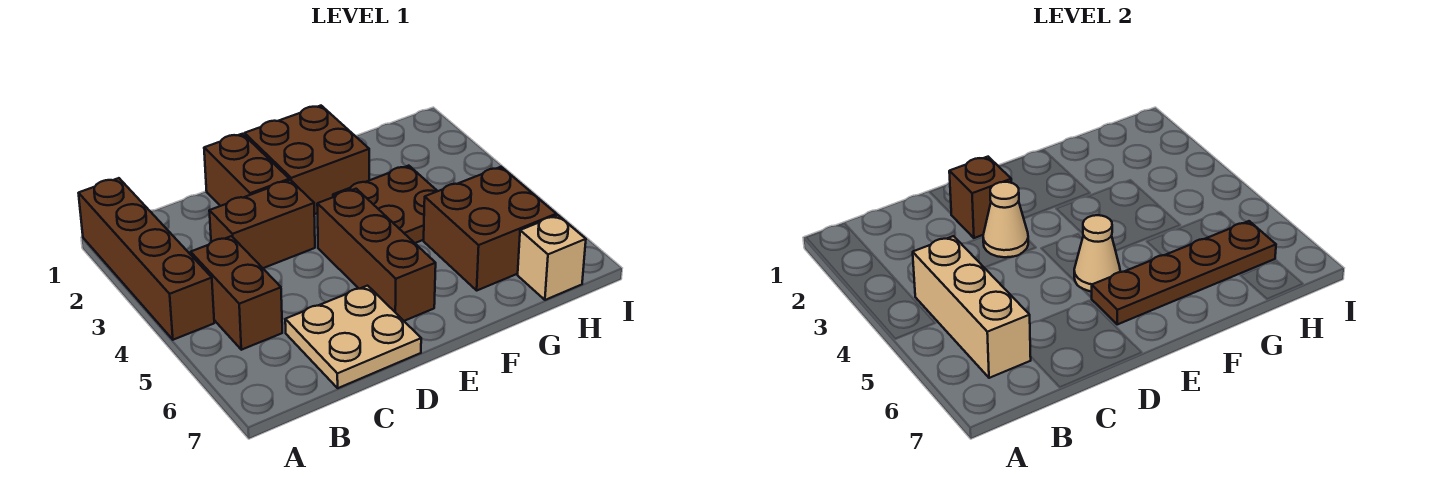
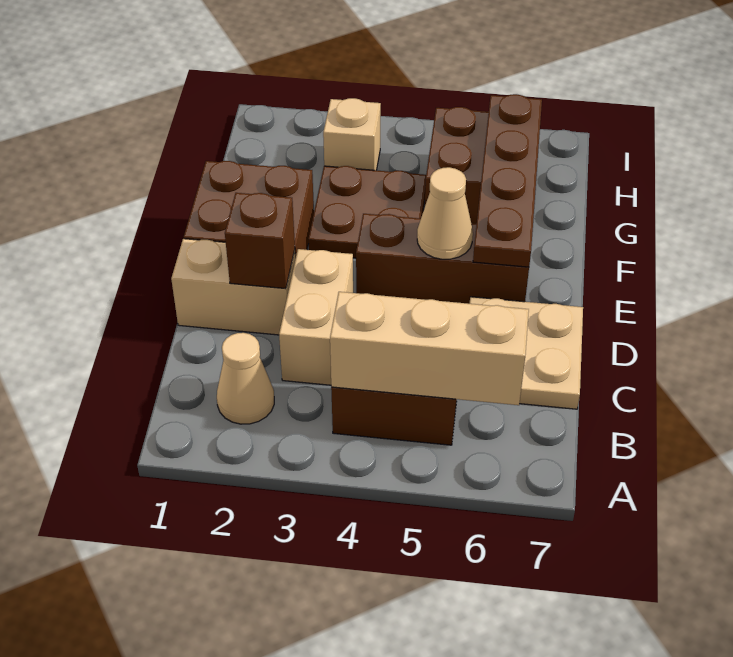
brown 1x4 brick [79,178,214,340] -> none
brown 1x2 brick [209,180,315,268] -> tan 1x2 brick [279,249,353,385]
brown 1x2 brick [204,134,289,206] -> tan 1x2 brick [171,239,295,335]
tan 1x1 cone [983,182,1028,257] -> tan 1x1 cone moved to [217,333,274,424]
tan 1x1 brick [518,215,586,300] -> tan 1x1 brick moved to [323,98,381,170]

